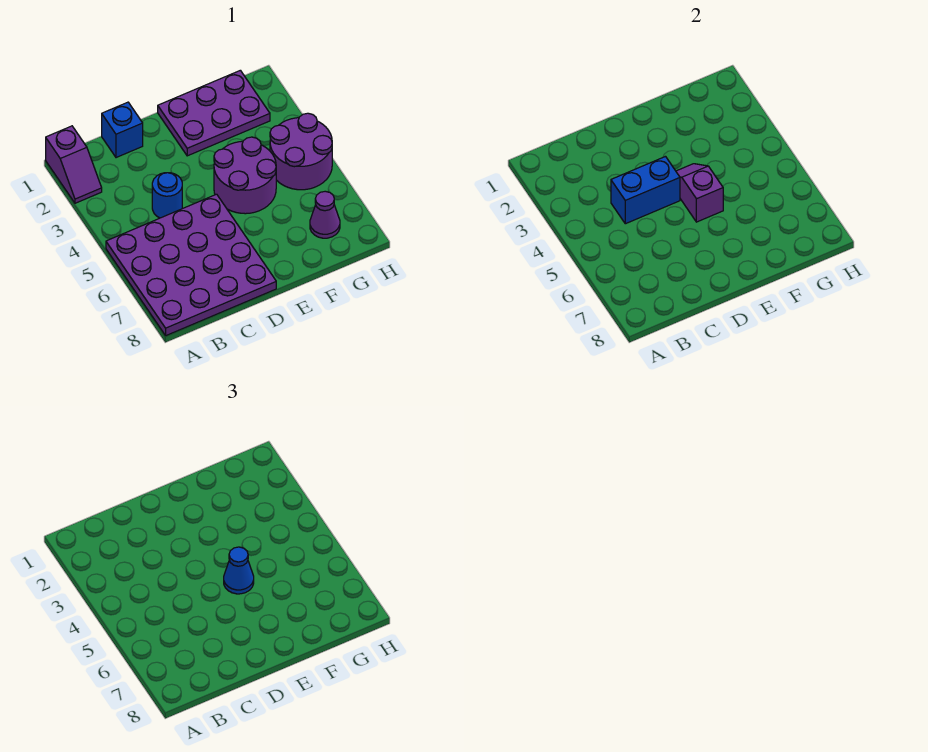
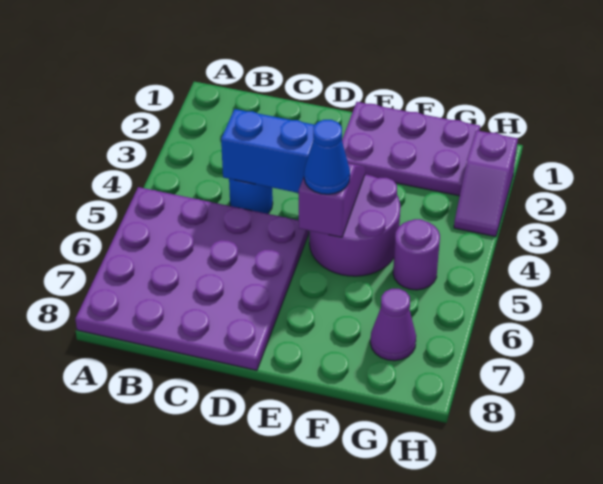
purple 1x2 slope [46,126,102,203] -> purple 1x2 slope moved to [454,130,518,237]
blue 1x1 brick [102,102,143,158] -> none
purple 2x2 round brick [270,113,332,190] -> purple 1x1 round brick [393,219,440,290]

